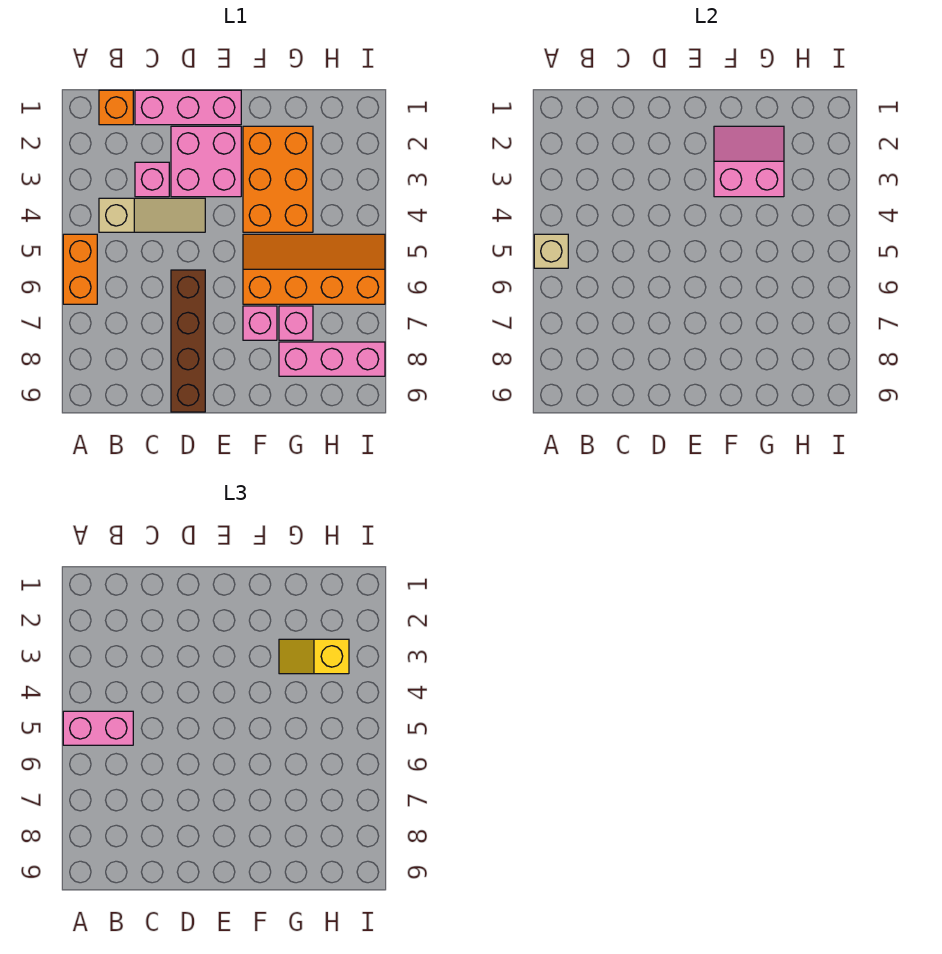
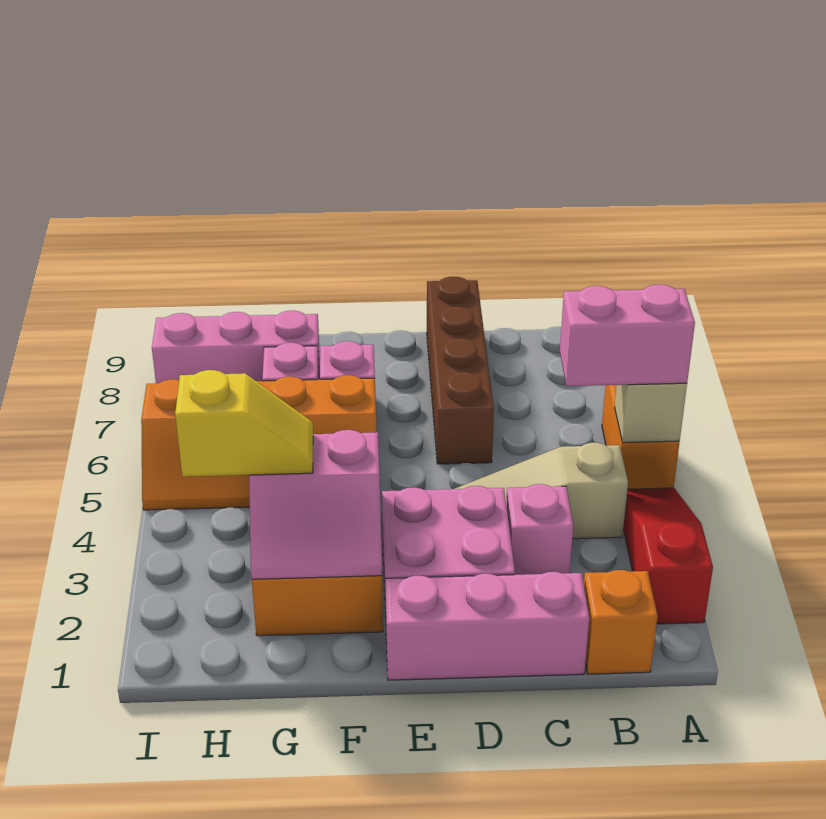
none -> red 1x3 slope [623,488,713,624]

